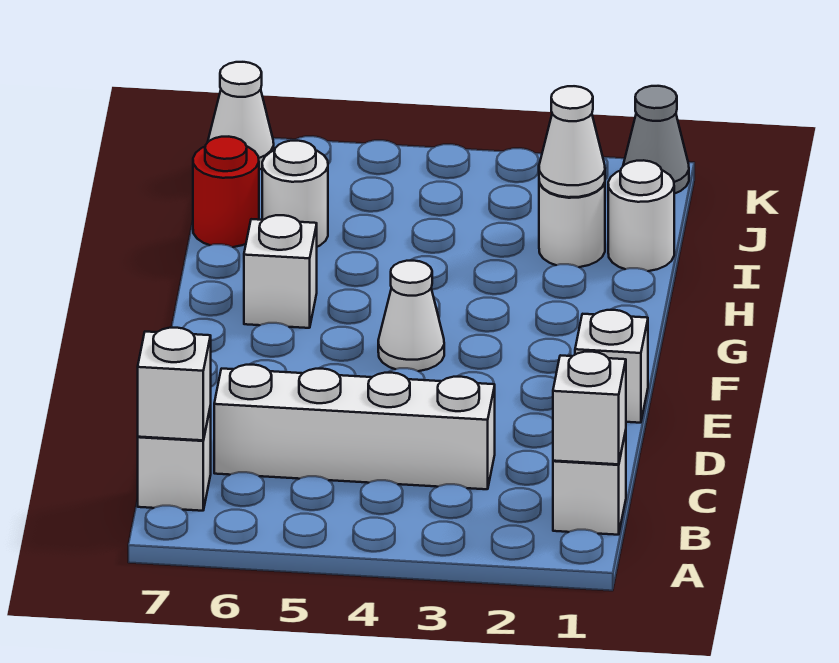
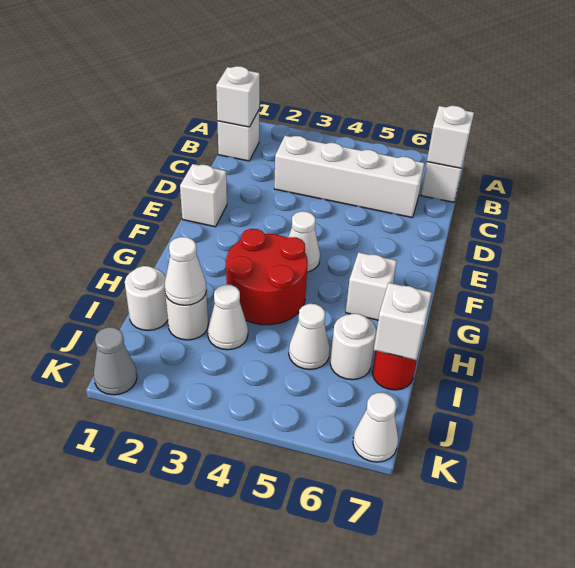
none -> red 2x2 round brick [226,229,308,325]
none -> white 1x1 cone [208,285,248,350]
none -> white 1x1 cone [289,304,330,370]
none -> white 1x1 brick [374,283,432,360]

